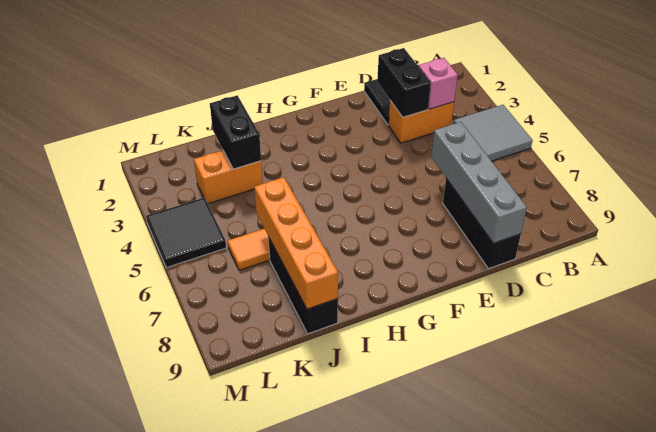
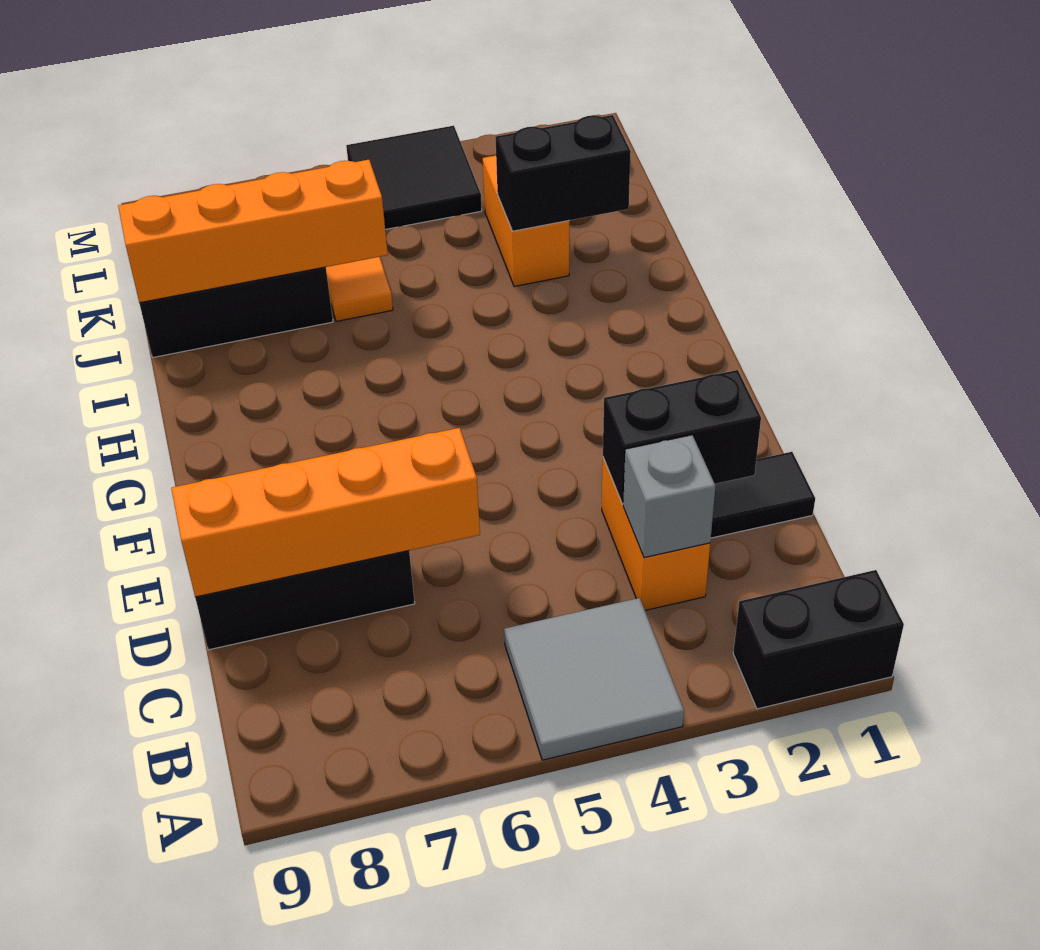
none -> black 1x2 brick [733,570,904,709]
pink 1x1 brick [419,58,458,109] -> grey 1x1 brick [623,435,715,558]
grey 1x4 brick [431,122,527,243] -> orange 1x4 brick [171,428,480,597]

